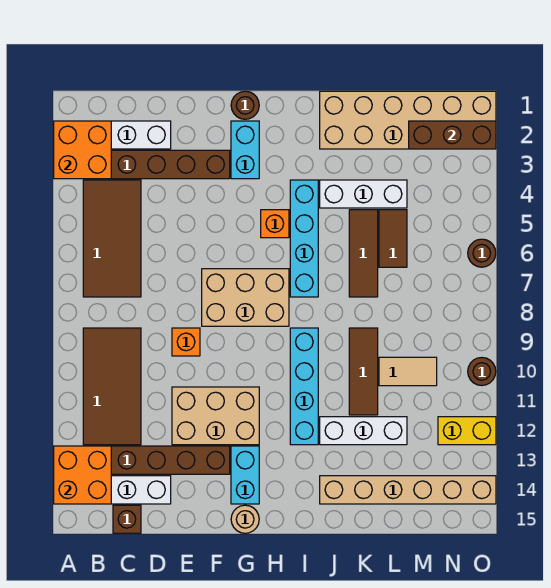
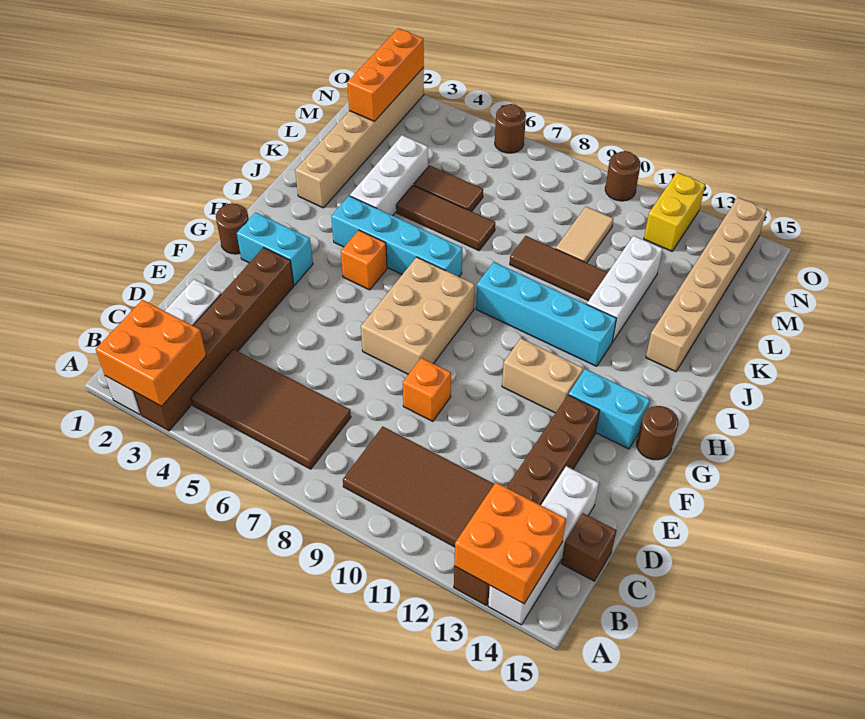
tan 2x3 brick [172,387,259,445] -> tan 1x2 brick [502,338,583,413]
tan 1x1 round brick [231,505,259,533] -> brown 1x1 round brick [637,406,678,460]
tan 2x6 brick [320,91,496,149] -> tan 1x6 brick [295,68,424,208]
brown 1x3 brick [409,121,496,149] -> orange 1x3 brick [347,28,424,121]

